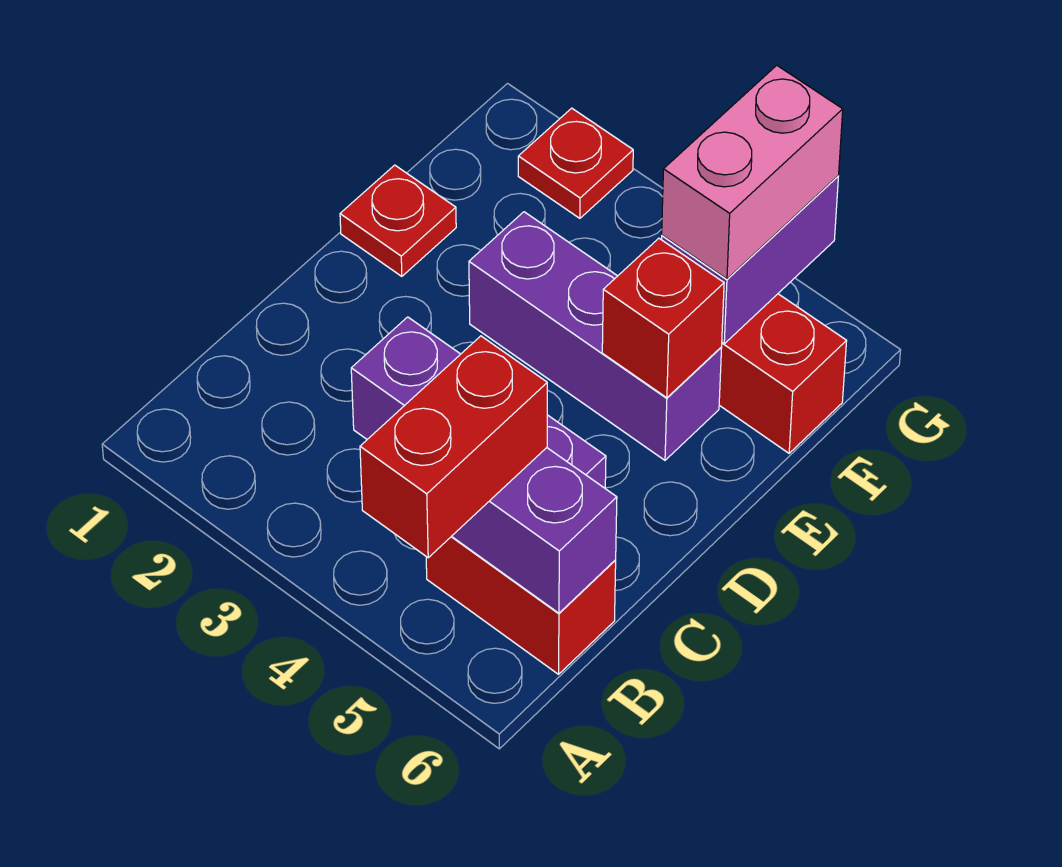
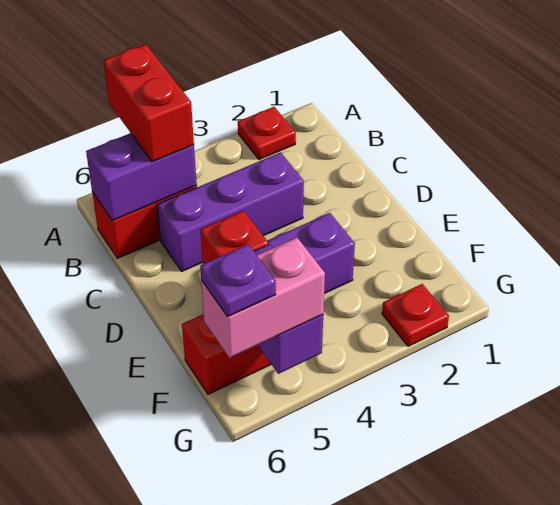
red 1x1 plate [340,165,456,276] -> red 1x1 plate moved to [238,107,296,159]
pink 1x2 brick [662,65,843,279] -> pink 1x2 brick turned to [201,238,325,358]
none -> purple 1x1 plate [200,244,276,317]

